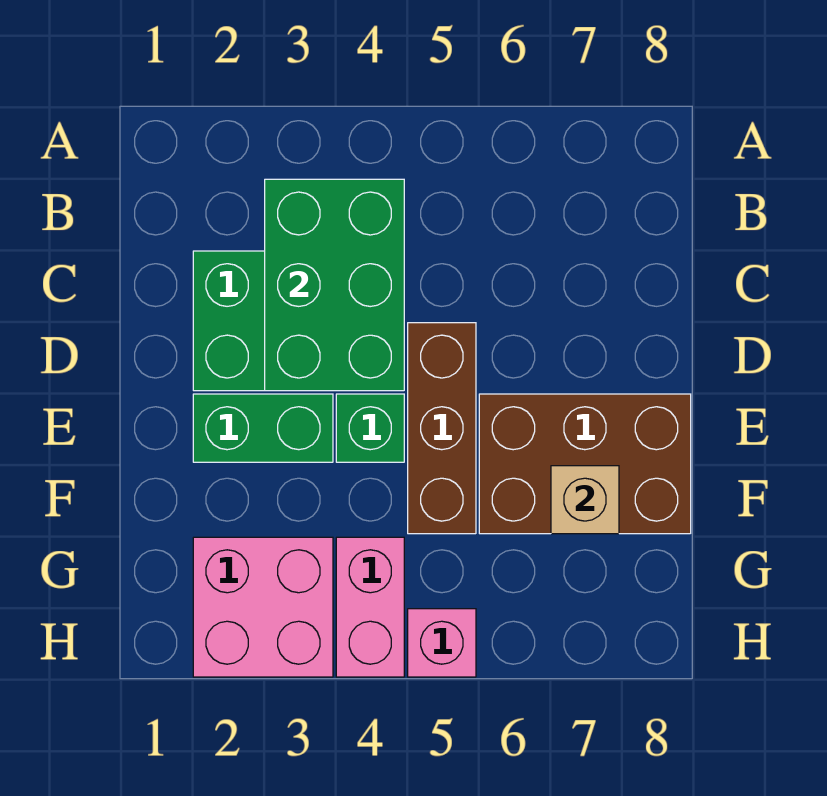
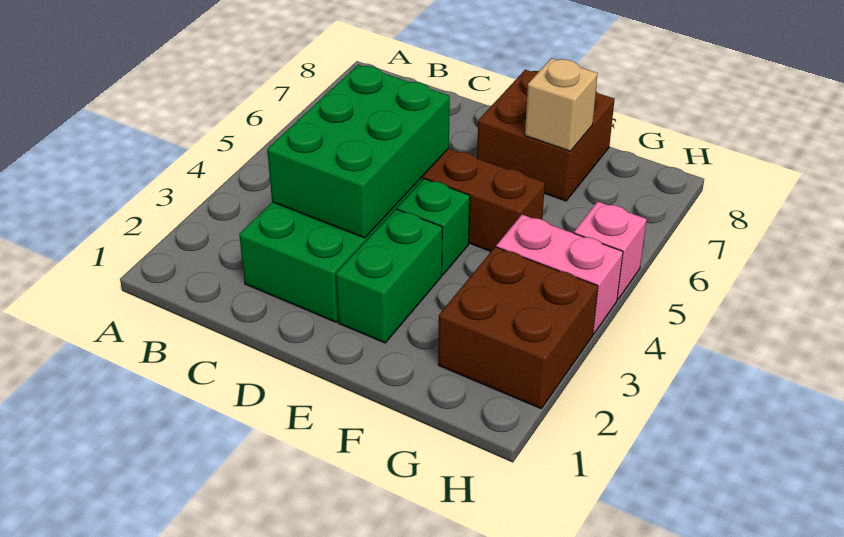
green 2x3 brick [265,179,404,391] -> green 2x3 brick turned to [267,65,450,238]
brown 2x3 brick [479,394,691,534] -> brown 2x2 brick [477,70,615,201]
pink 2x2 brick [193,537,333,677] -> brown 2x2 brick [438,247,598,408]

